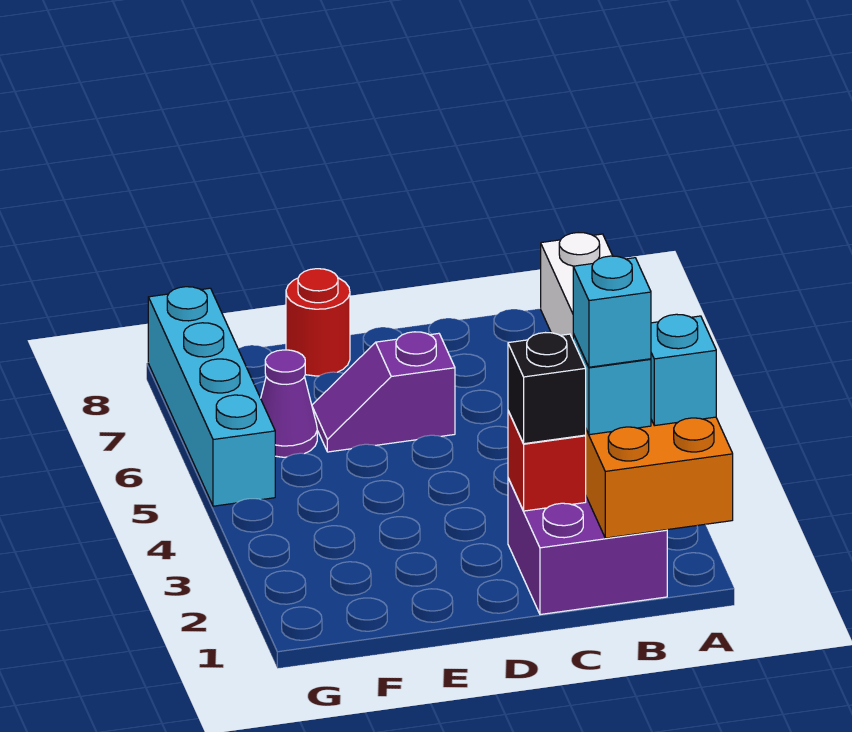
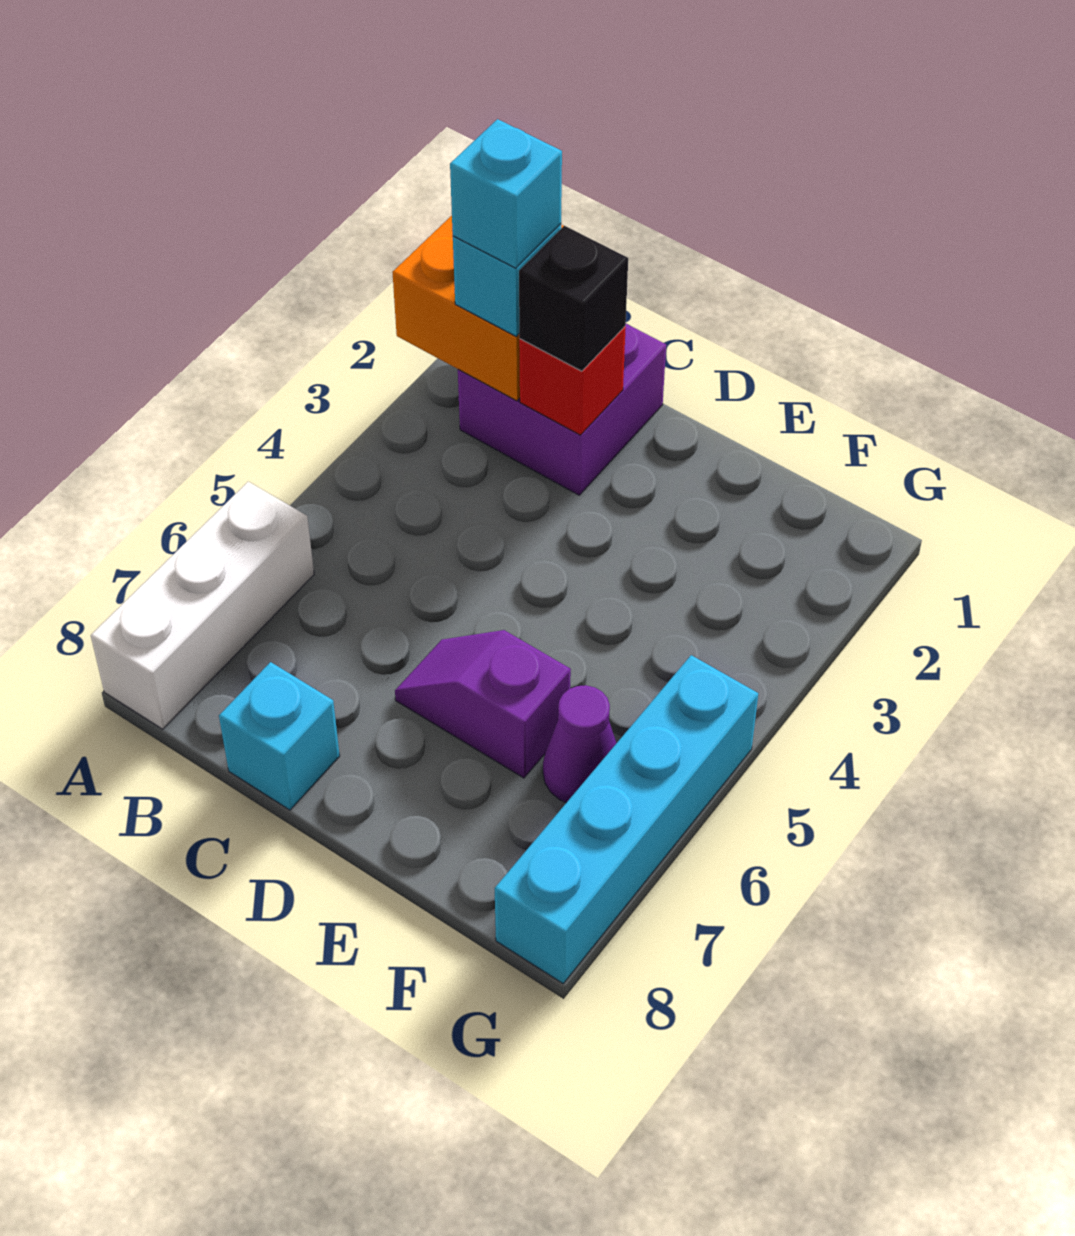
cyan 1x1 brick [651,314,716,426] -> cyan 1x1 brick moved to [219,662,340,810]
purple 1x2 slope [312,332,455,452] -> purple 1x2 slope turned to [395,630,571,778]
red 1x1 round brick [286,269,350,376] -> none

